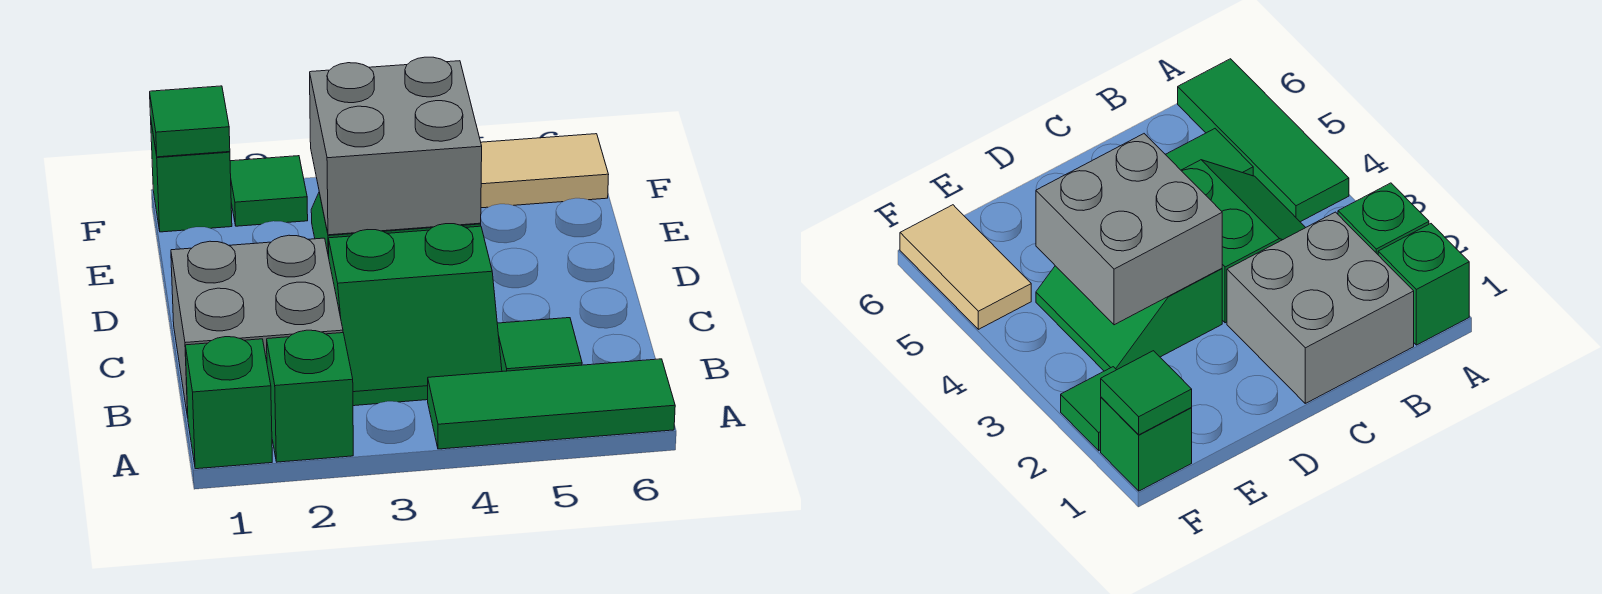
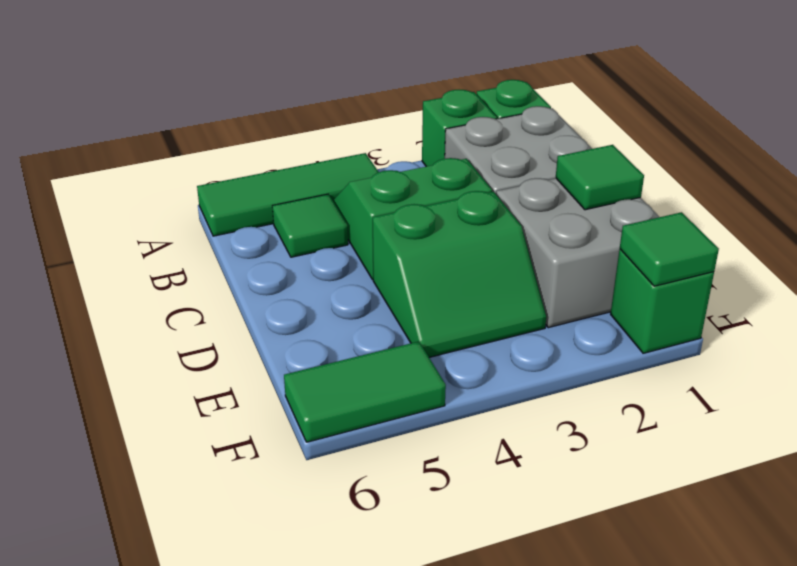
grey 2x2 brick [310,57,482,235] -> grey 2x2 brick moved to [496,178,659,328]
green 1x1 tile [230,156,308,226] -> green 1x1 tile moved to [556,145,644,210]
tan 1x2 tile [481,134,609,208] -> green 1x2 tile [284,342,446,442]

